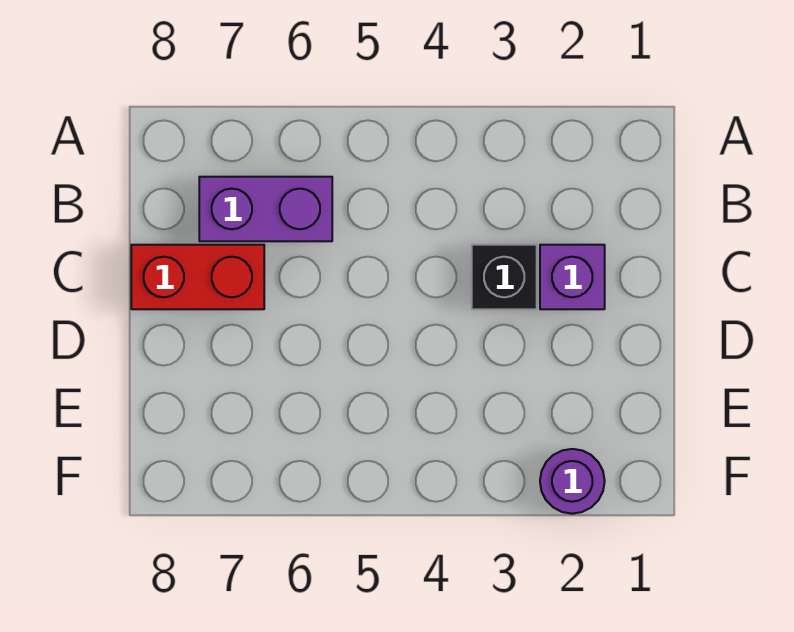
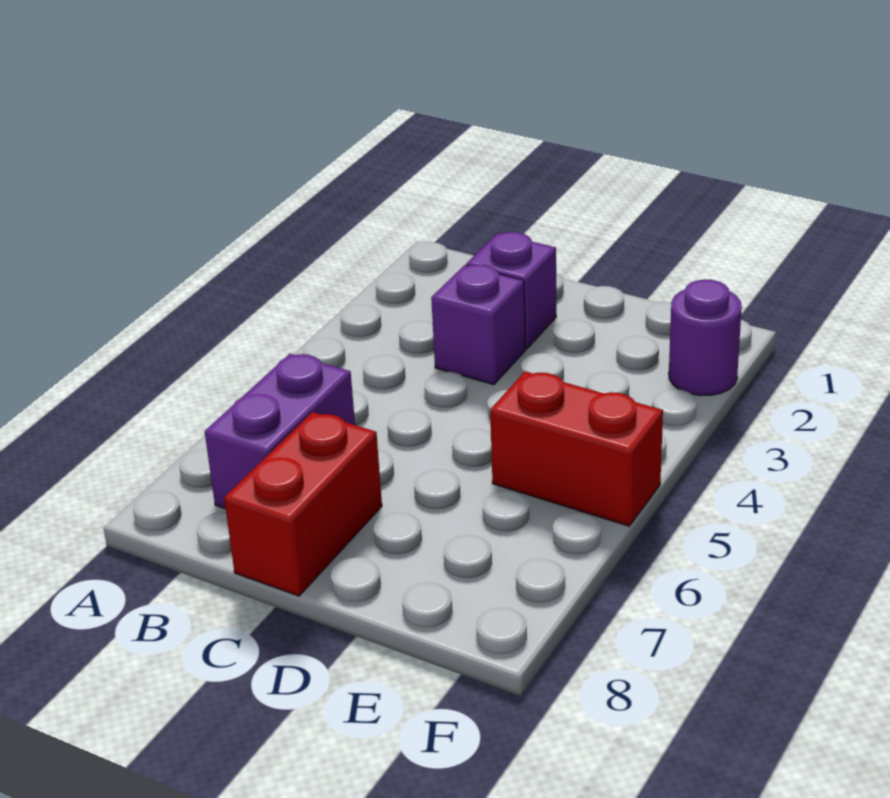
black 1x1 brick [472,245,537,309] -> purple 1x1 brick [431,264,525,385]
none -> red 1x2 brick [490,371,663,526]

